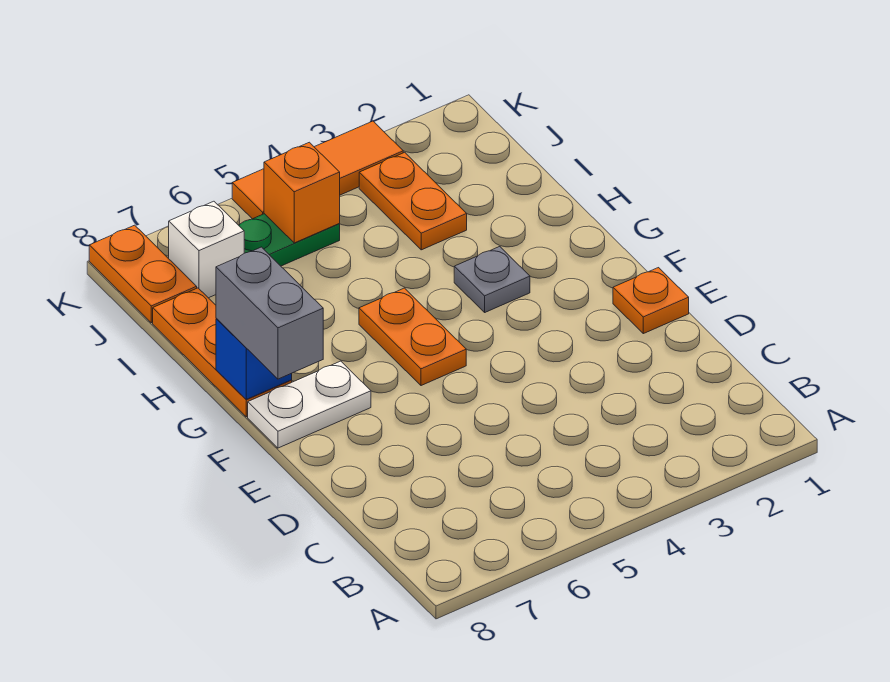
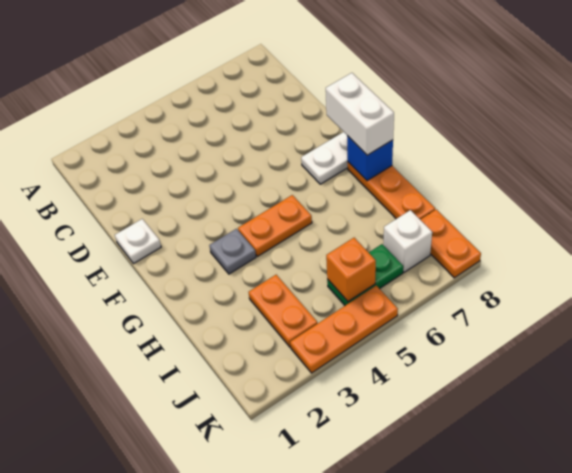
orange 1x1 plate [613,268,689,334] -> white 1x1 plate [115,219,161,264]
orange 1x2 plate [359,288,466,386] -> orange 1x2 plate turned to [238,195,312,256]
grey 1x2 brick [216,247,323,379] -> white 1x2 brick [326,73,394,155]
orange 1x3 tile [232,121,403,219] -> orange 1x3 plate [290,286,398,373]

